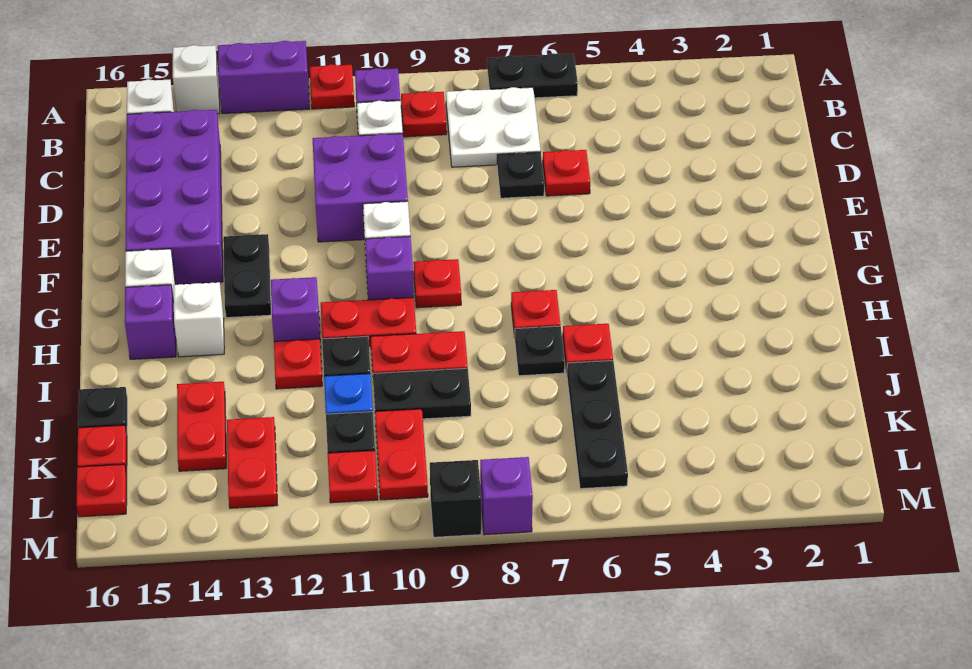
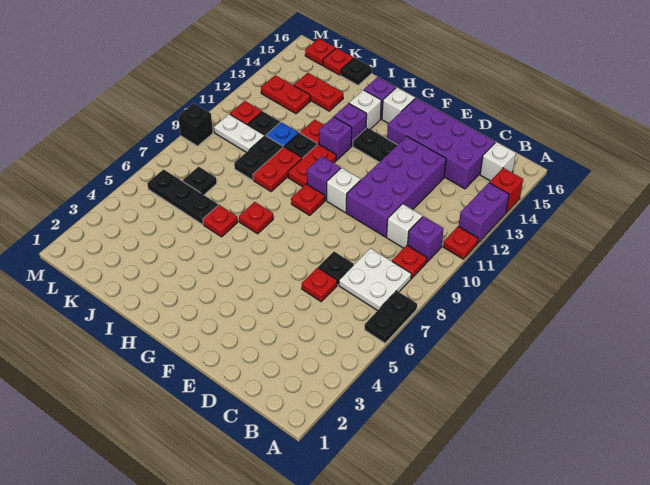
white 1x1 brick [173,45,220,114] -> red 1x1 brick [490,168,523,213]
purple 2x2 brick [313,134,408,242] -> purple 2x4 brick [346,136,446,237]
black 1x1 plate [515,326,565,376] -> black 1x1 plate moved to [183,167,217,195]
red 1x2 plate [375,409,428,500] -> white 1x2 plate [214,114,265,152]
purple 1x1 brick [480,457,533,535] -> purple 1x1 brick moved to [334,103,367,146]

